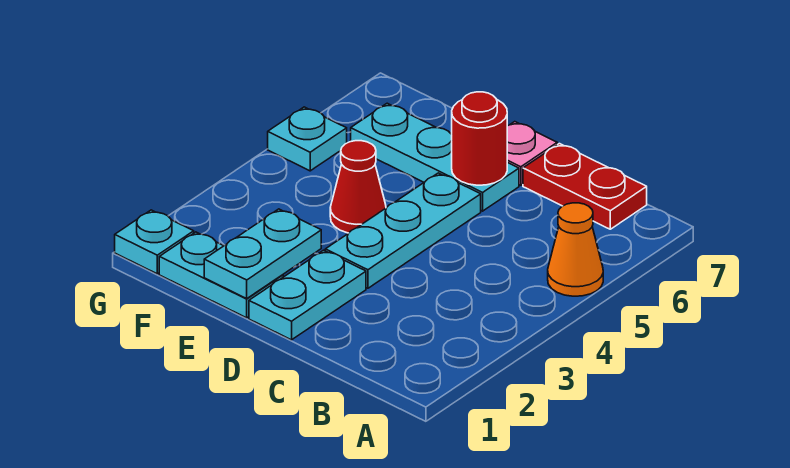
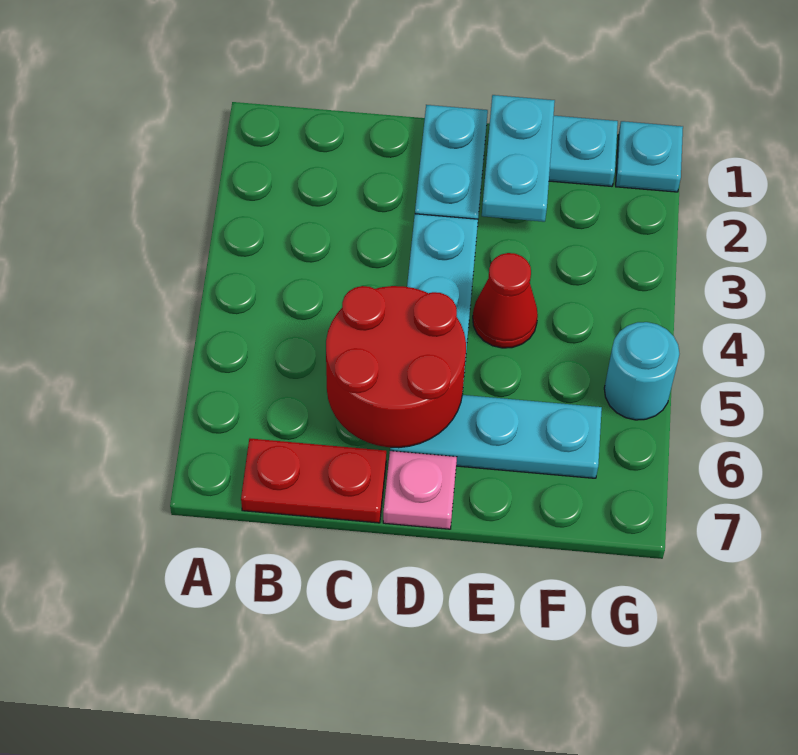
orange 1x1 cone [548,203,603,296] -> none
red 1x1 round brick [452,92,507,185] -> red 2x2 round brick [326,286,466,448]
cyan 1x1 plate [268,107,347,171] -> cyan 1x1 round brick [604,322,679,420]

